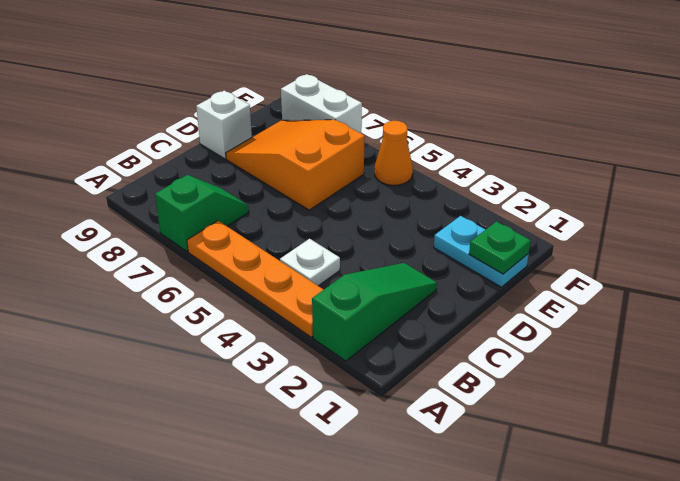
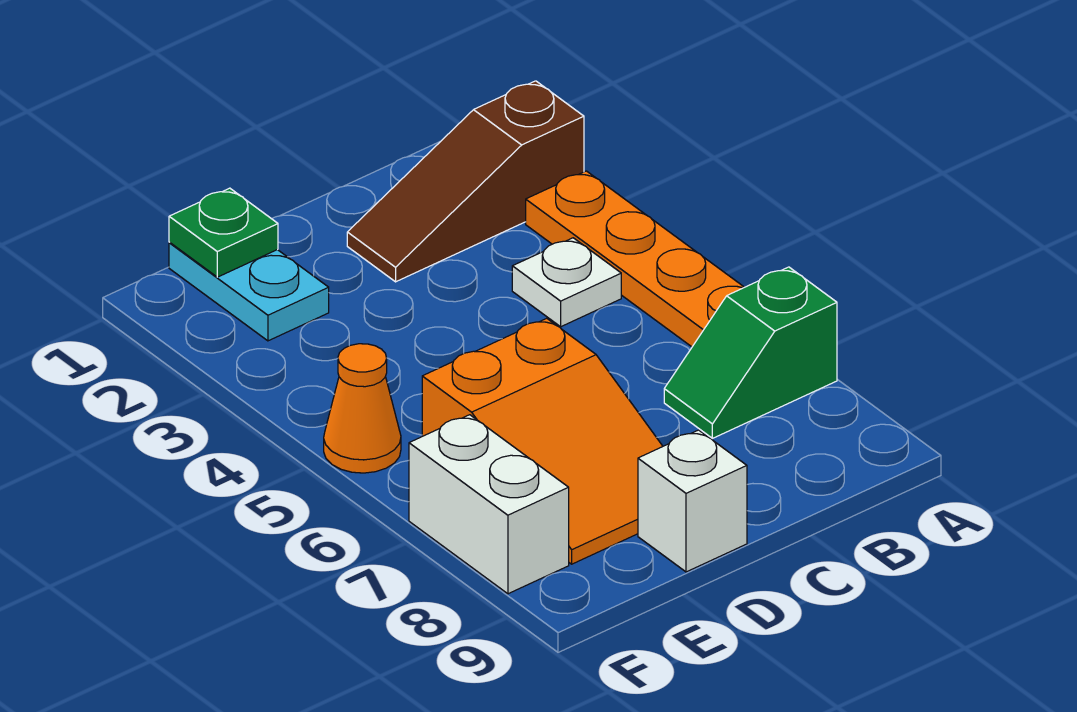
green 1x3 slope [312,263,437,361] -> brown 1x3 slope [347,81,584,282]

